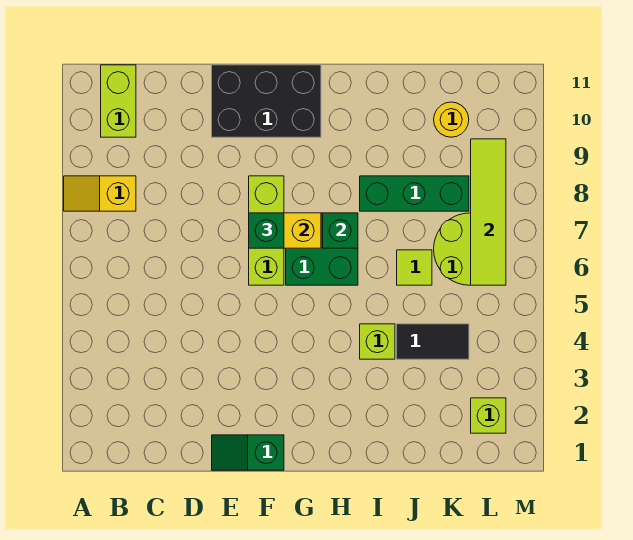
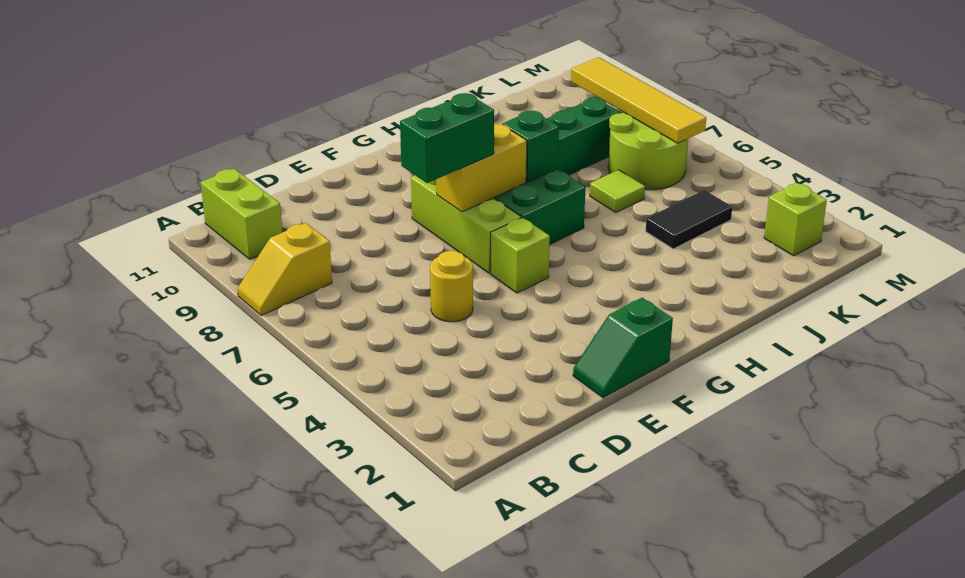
black 2x3 brick [212,65,321,137] -> none
green 1x1 brick [249,213,284,248] -> green 1x2 brick [400,93,494,183]
lime 1x1 brick [360,324,395,359] -> lime 1x1 brick moved to [491,218,550,293]
yellow 1x1 round brick [434,102,469,137] -> yellow 1x1 round brick moved to [430,251,473,322]
lime 1x4 tile [471,139,506,285] -> yellow 1x4 tile [571,57,706,143]

